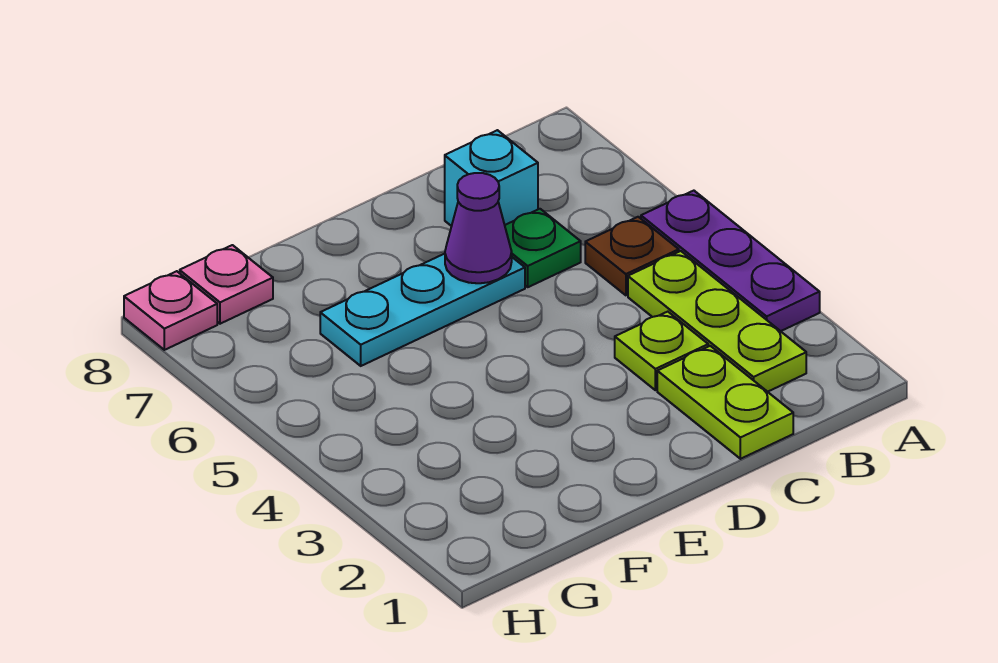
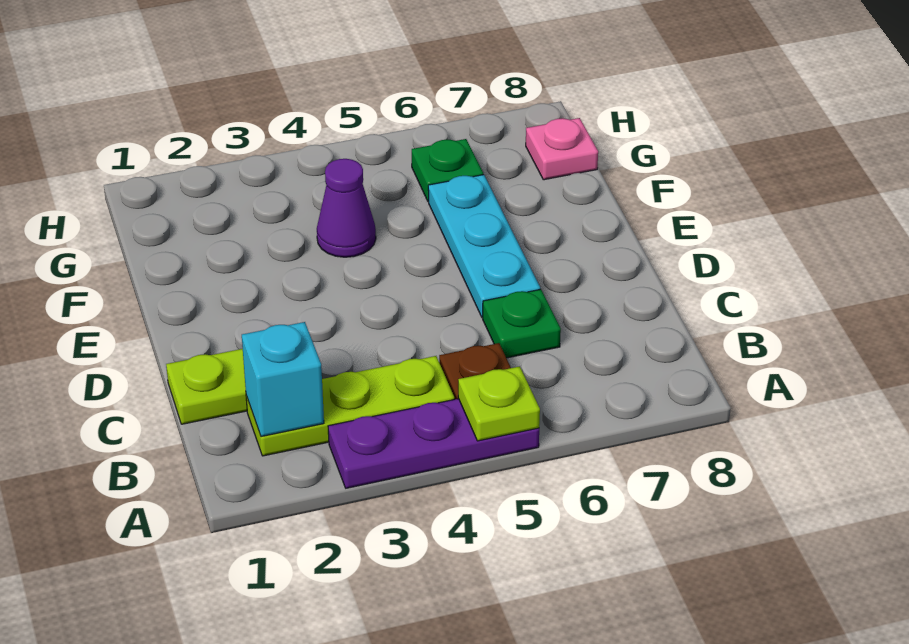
lime 1x1 plate [615,312,708,390] -> lime 1x1 plate moved to [458,366,540,441]
cyan 1x1 brick [445,130,538,226] -> cyan 1x1 brick moved to [242,322,324,437]
purple 1x1 cone [445,173,512,283] -> purple 1x1 cone moved to [317,159,376,257]
none -> green 1x1 plate [412,139,483,202]
pink 1x1 plate [124,271,217,350] -> none

